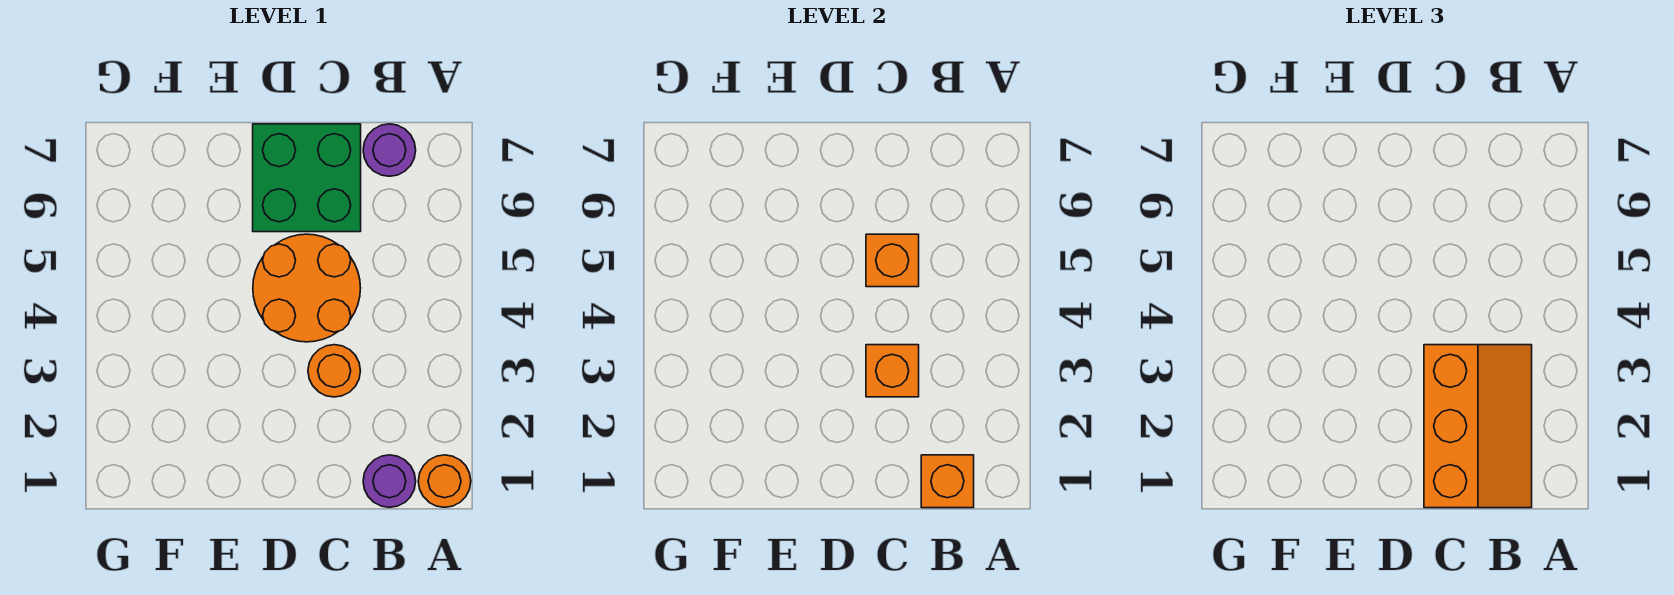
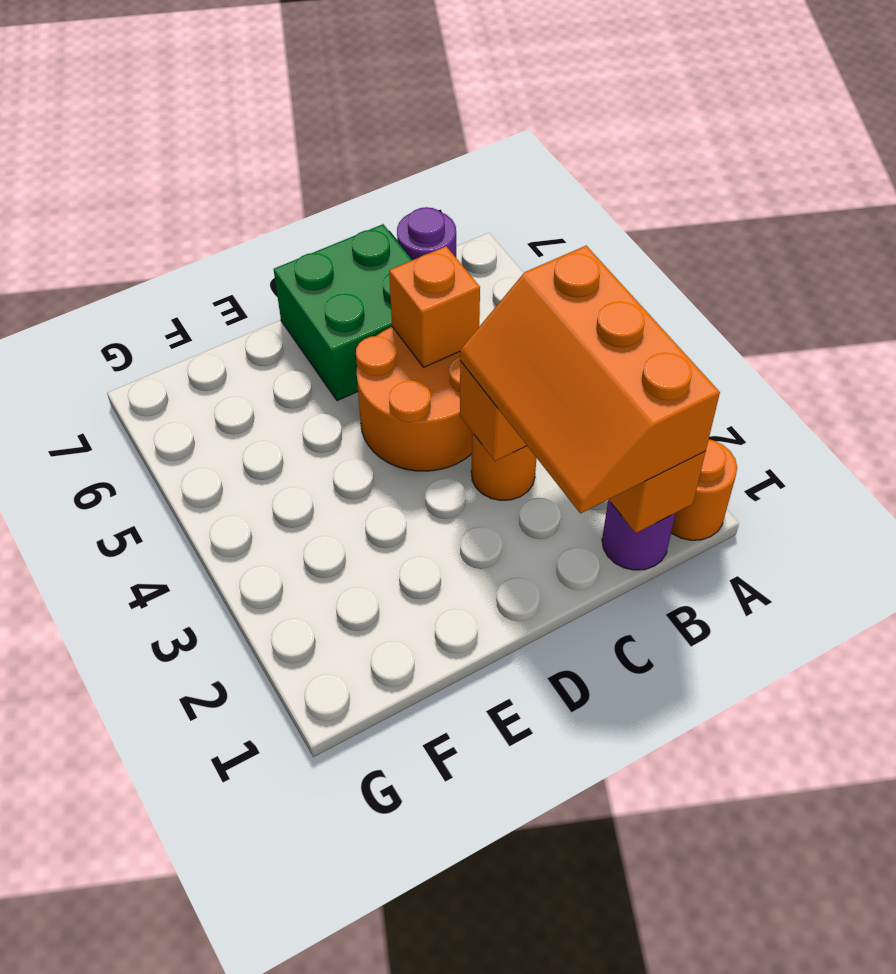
orange 2x3 slope [1424,345,1532,508] -> orange 2x3 slope turned to [460,246,720,513]

